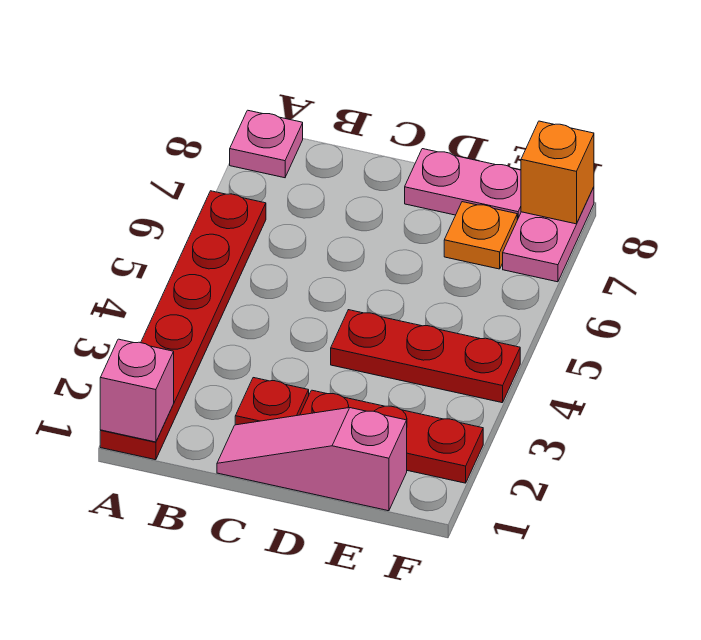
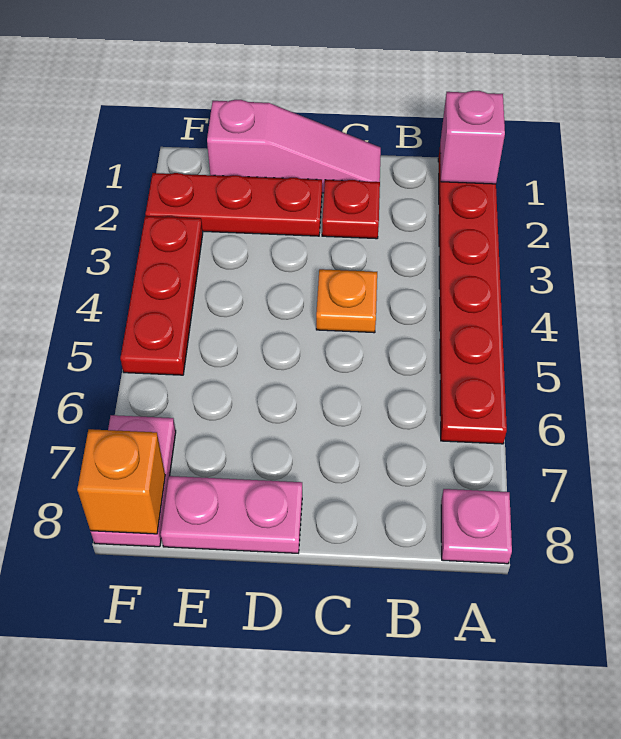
red 1x3 plate [331,310,520,403] -> red 1x3 plate turned to [120,216,203,375]
orange 1x1 plate [444,202,517,269] -> orange 1x1 plate moved to [316,269,377,333]

